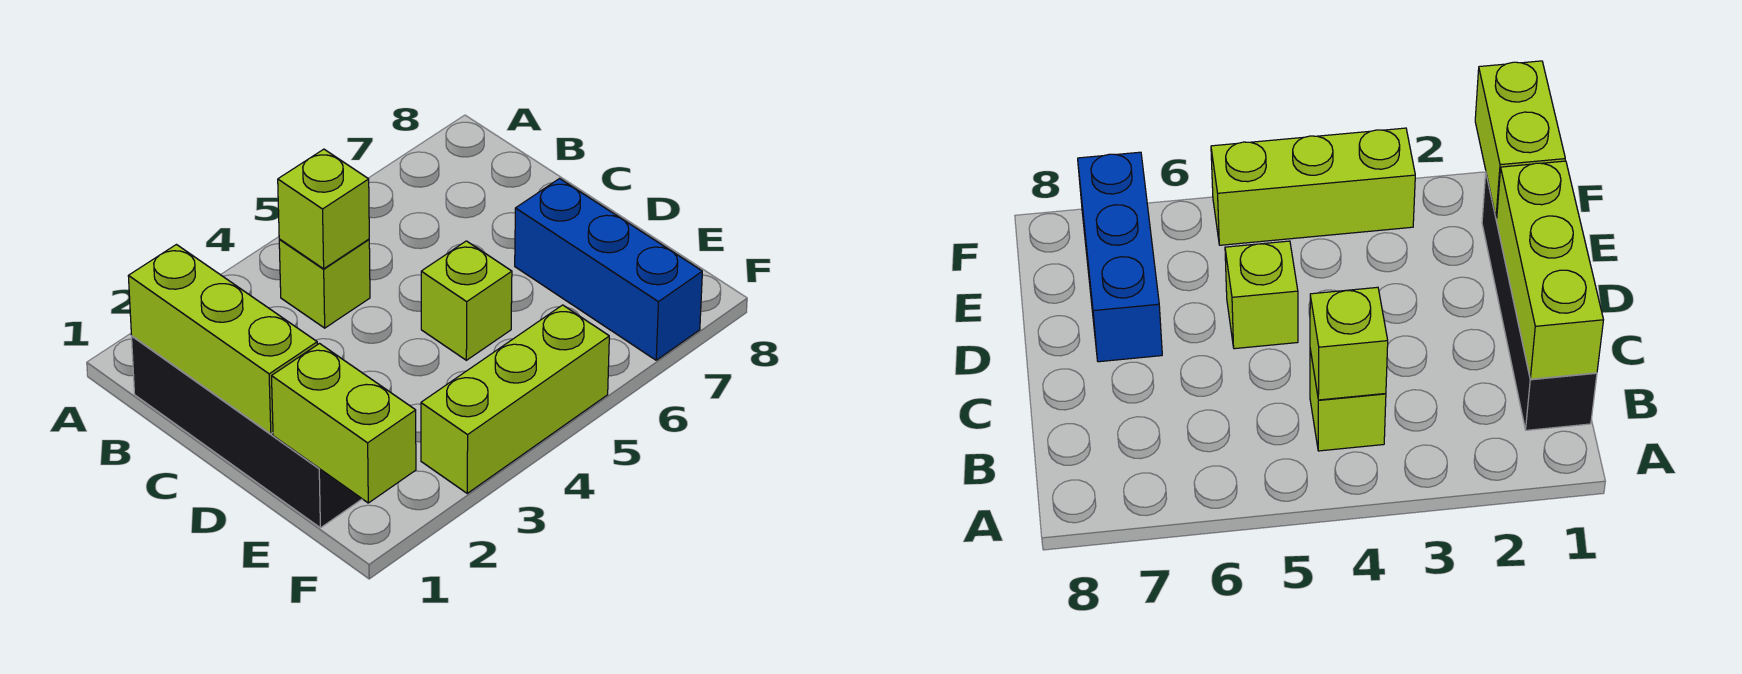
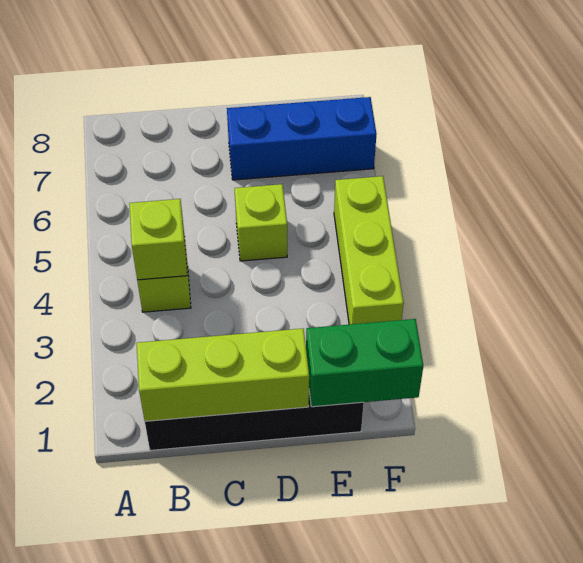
lime 1x2 brick [272,344,416,503] -> green 1x2 brick [306,319,423,407]

